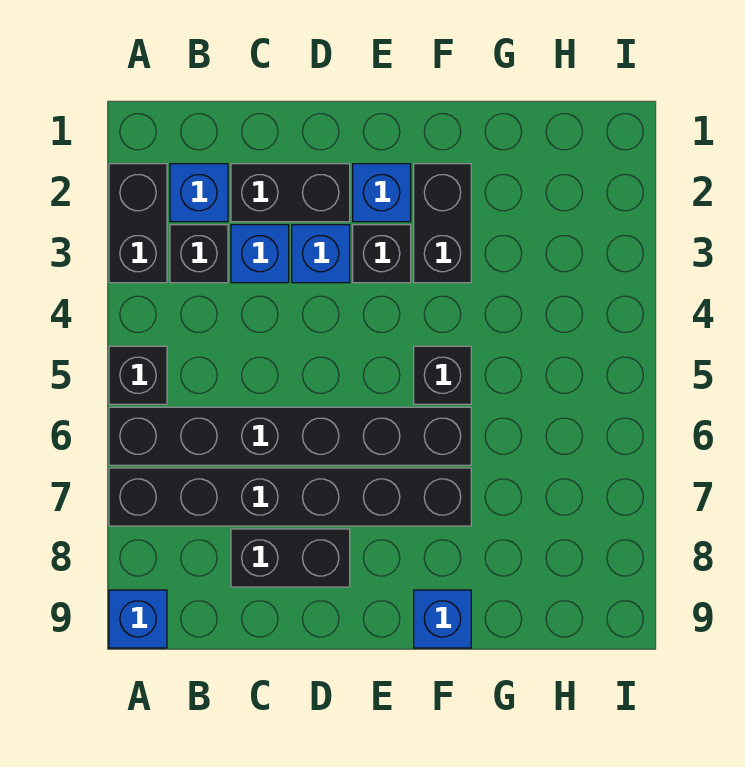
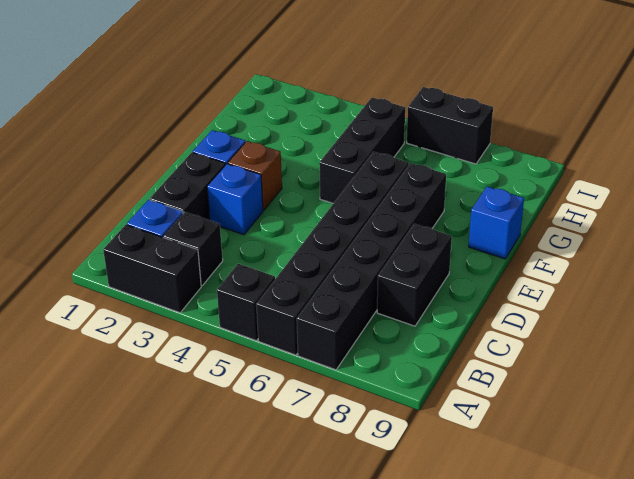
blue 1x1 brick [109,590,167,648] -> none
blue 1x1 brick [231,225,289,283] -> none
black 1x1 brick [353,225,411,283] -> brown 1x1 brick [228,141,282,210]
black 1x2 brick [414,164,471,283] -> black 1x2 brick moved to [407,87,493,164]
black 1x1 brick [414,346,471,404] -> black 1x3 brick [319,98,405,203]

